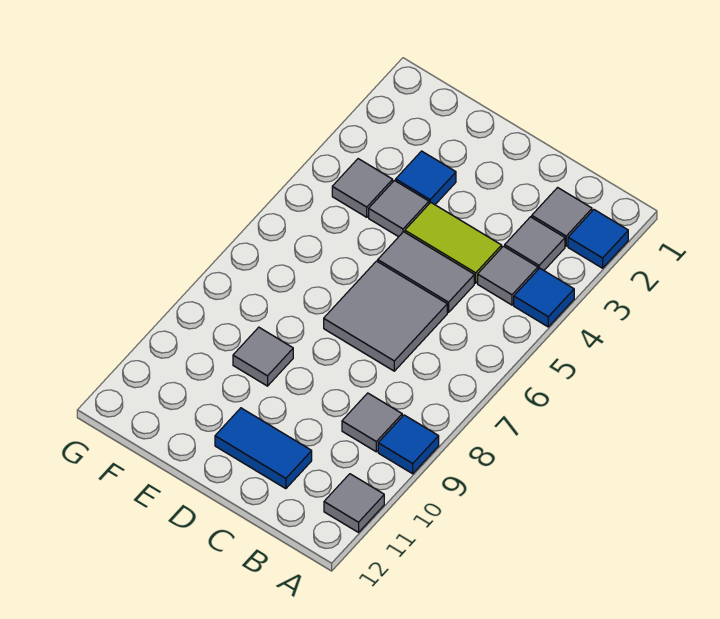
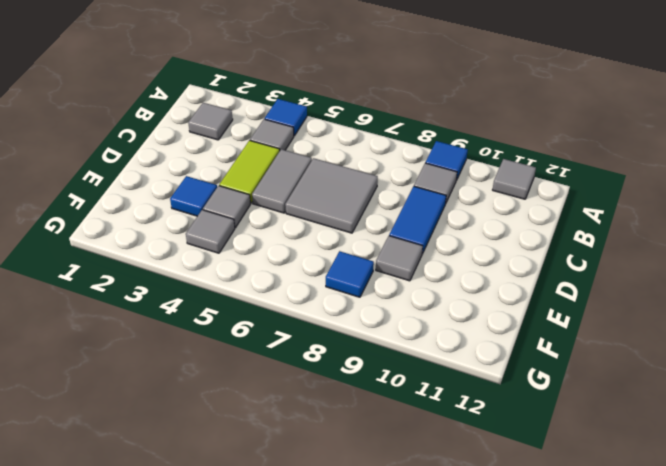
blue 1x1 tile [568,210,628,268] -> blue 1x1 tile moved to [326,251,374,297]
grey 1x1 tile [505,217,565,270] -> none
blue 1x2 tile [215,408,312,489] -> blue 1x2 tile moved to [389,186,446,254]

